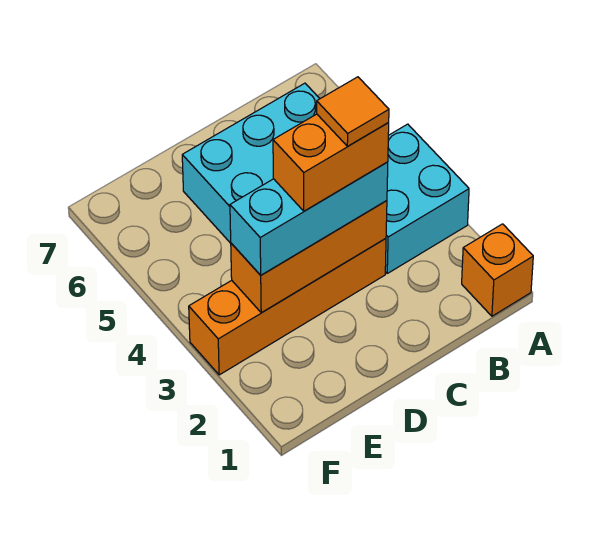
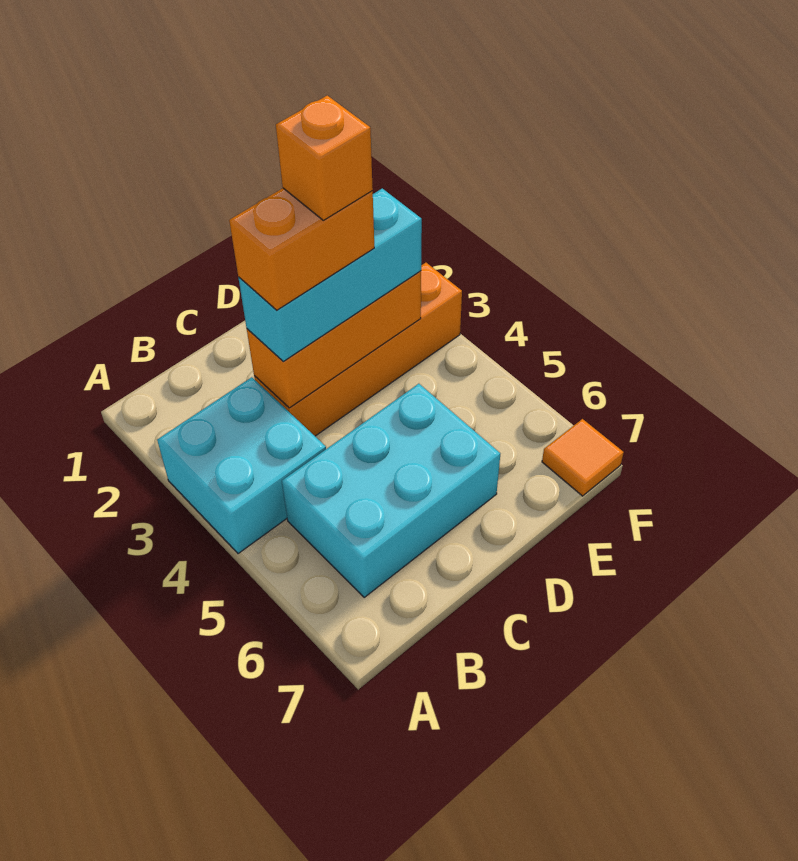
orange 1x1 brick [462,224,533,316] -> orange 1x1 brick moved to [276,96,373,220]
orange 1x1 tile [317,77,389,146] -> orange 1x1 tile moved to [542,419,624,496]

